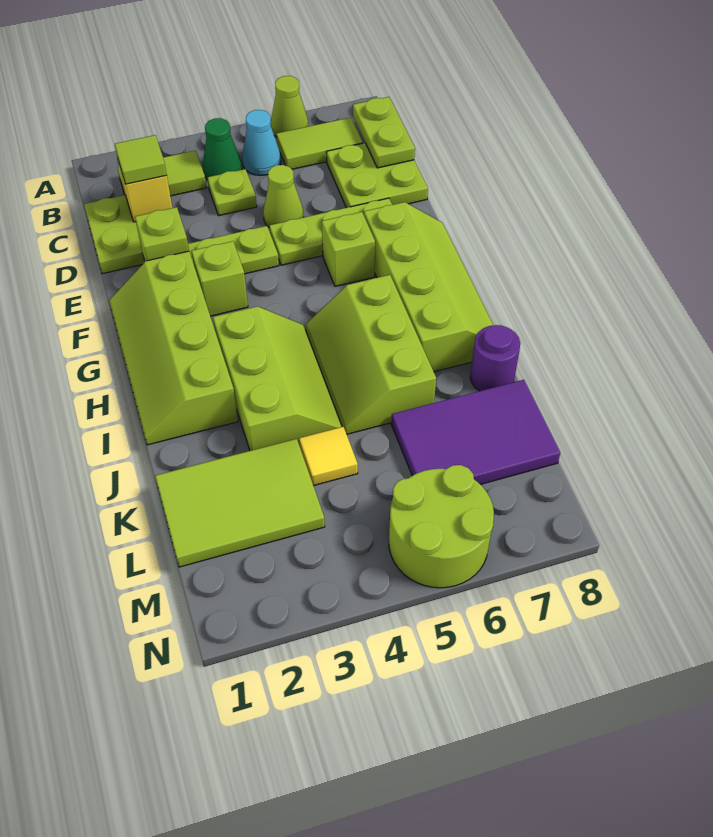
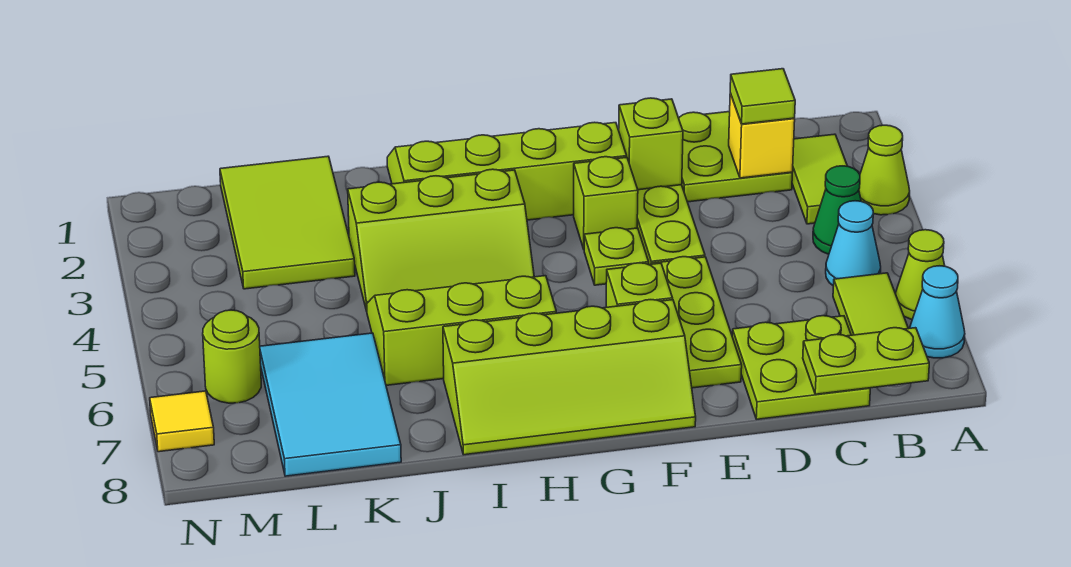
none -> cyan 1x1 cone [910,266,965,358]
lime 1x1 plate [207,169,257,216] -> lime 1x1 plate moved to [584,228,649,285]
lime 1x1 cone [263,165,303,227] -> lime 1x1 cone moved to [859,125,910,215]
purple 1x1 round brick [470,325,520,391] -> none
yellow 1x1 tile [299,427,358,486] -> yellow 1x1 tile moved to [150,391,214,452]
purple 2x3 tile [391,380,560,484] -> cyan 2x3 tile [260,333,401,476]
lime 2x2 round brick [389,465,494,588] -> lime 1x1 round brick [203,310,261,403]

